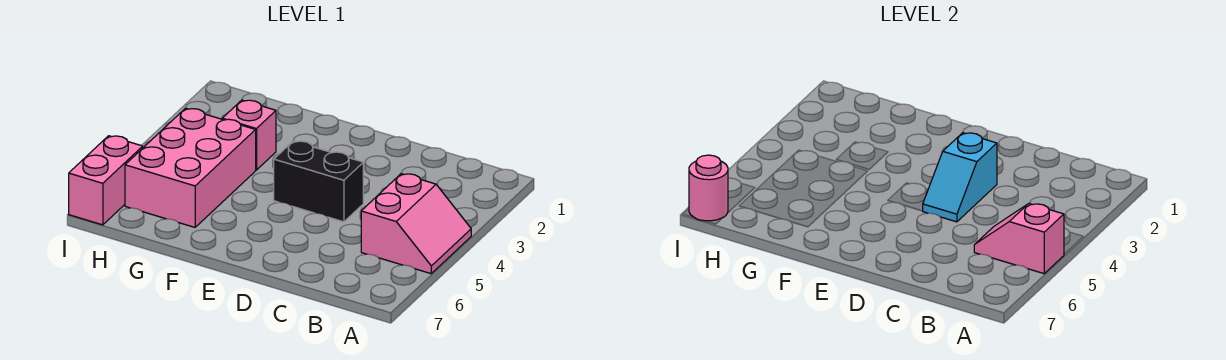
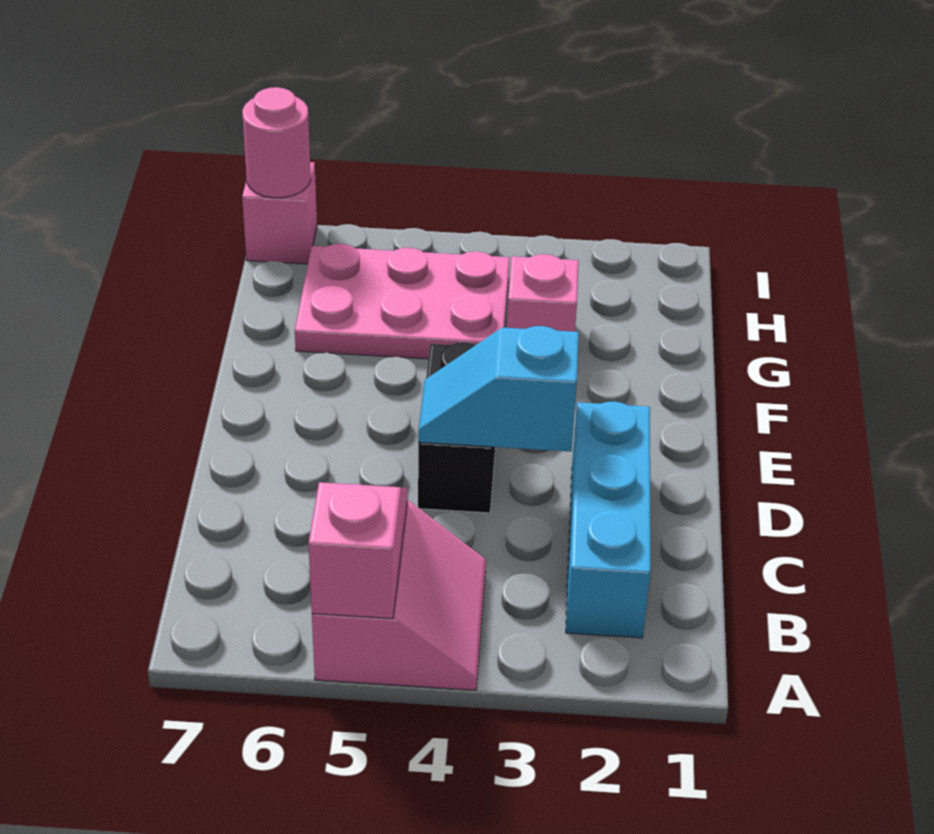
pink 2x2 slope [361,174,471,274] -> pink 2x2 slope turned to [312,501,486,690]
none -> cyan 1x3 brick [566,401,651,638]
pink 2x3 brick [125,108,256,227] -> pink 2x3 plate [295,244,510,359]
pink 1x2 brick [69,136,143,225] -> pink 1x1 brick [242,162,317,264]

